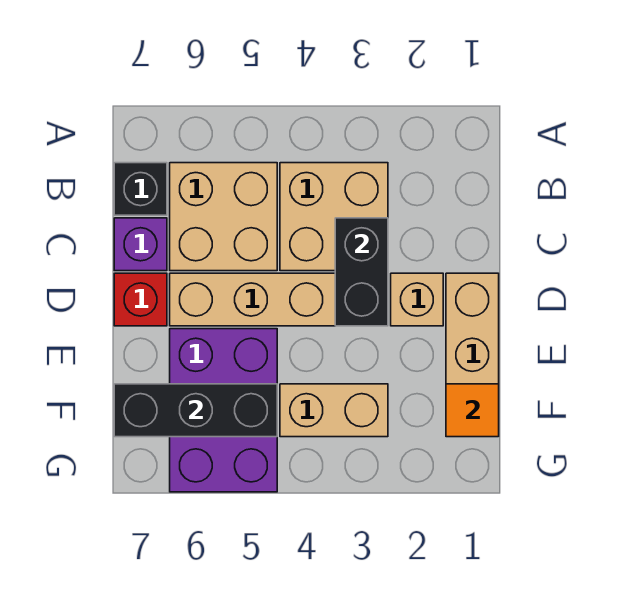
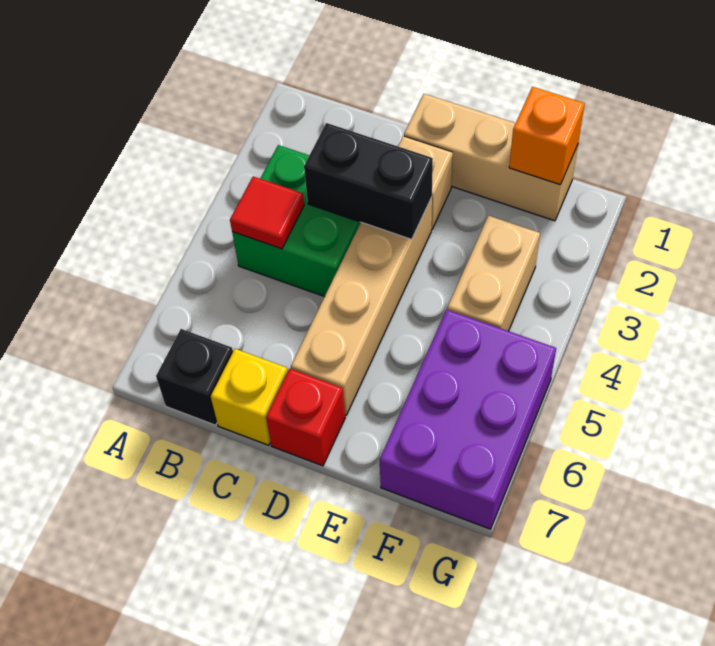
tan 2x2 brick [280,163,388,271] -> green 2x2 brick [232,145,361,297]
none -> red 1x1 tile [230,176,304,249]
tan 2x2 brick [170,163,277,271] -> none
purple 1x1 brick [114,218,167,271] -> yellow 1x1 brick [211,349,288,445]
purple 2x3 brick [170,329,277,492] -> purple 2x3 brick turned to [380,310,556,529]
orange 1x1 tile [446,384,499,437] -> orange 1x1 brick [509,87,585,185]
black 1x3 brick [114,384,277,437] -> none

